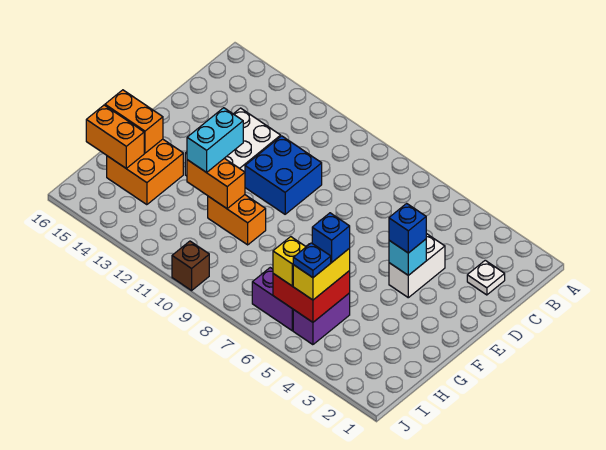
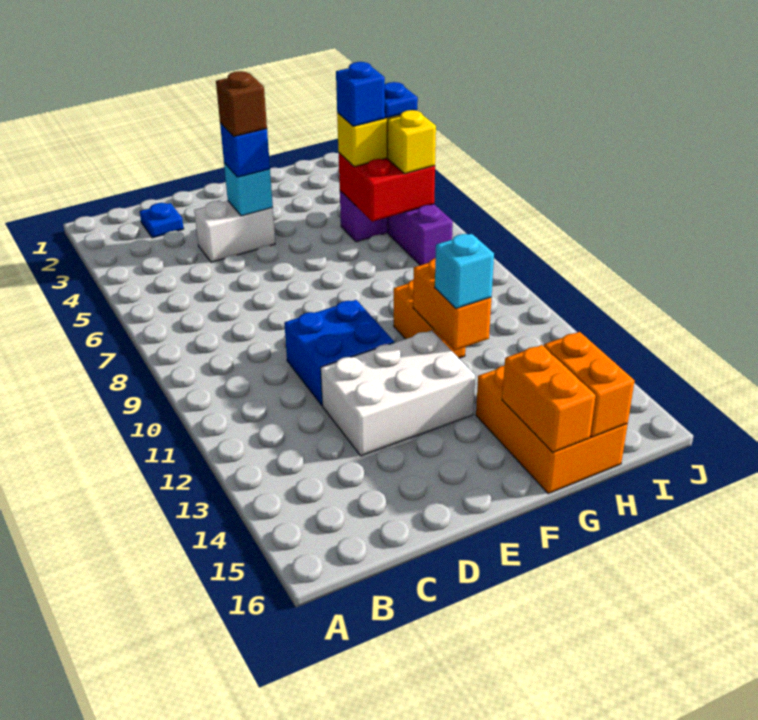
white 1x1 plate [467,260,505,295] -> blue 1x1 plate [140,203,184,238]
cyan 1x2 brick [187,108,243,173] -> cyan 1x1 brick [435,234,494,309]
orange 2x2 brick [107,139,183,205] -> orange 2x3 brick [476,366,628,494]
brown 1x1 brick [172,241,209,290] -> brown 1x1 brick moved to [216,71,267,137]

